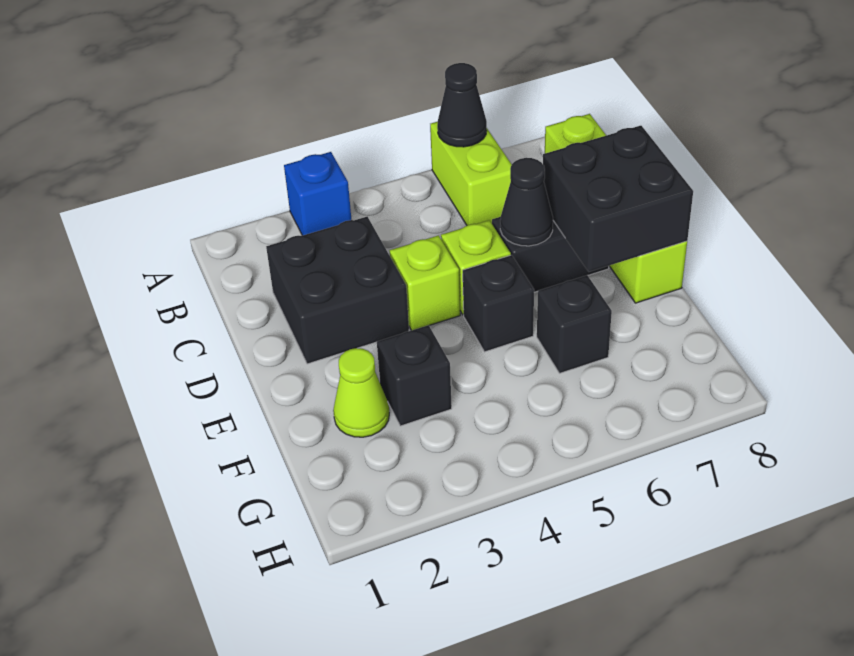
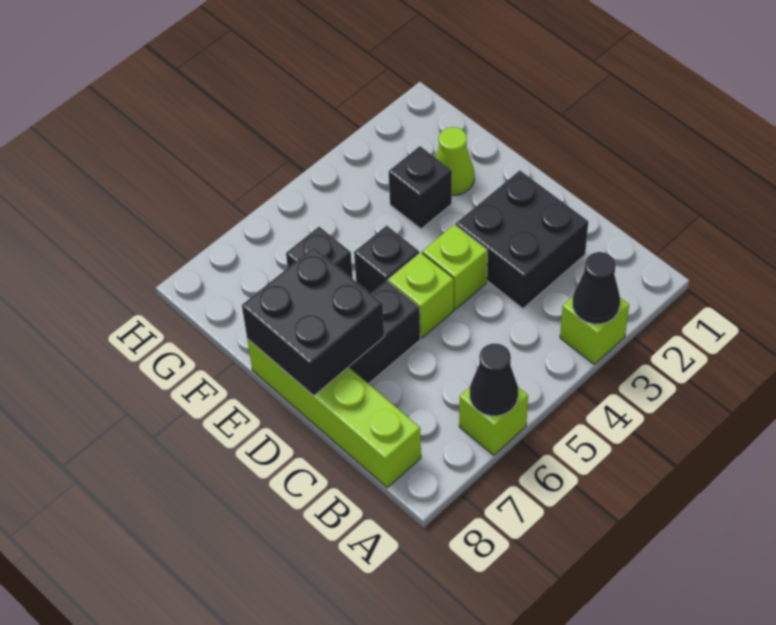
blue 1x1 brick [284,152,351,236] -> lime 1x1 brick [560,297,629,364]
lime 1x2 brick [430,122,512,225] -> lime 1x1 brick [459,387,528,455]
black 1x1 cone [500,158,553,246] -> black 1x1 cone moved to [573,252,620,324]

